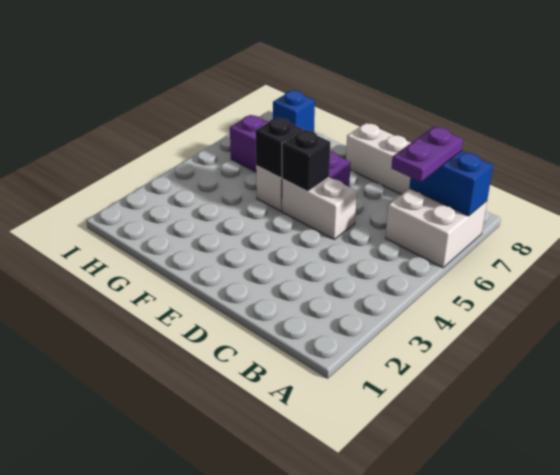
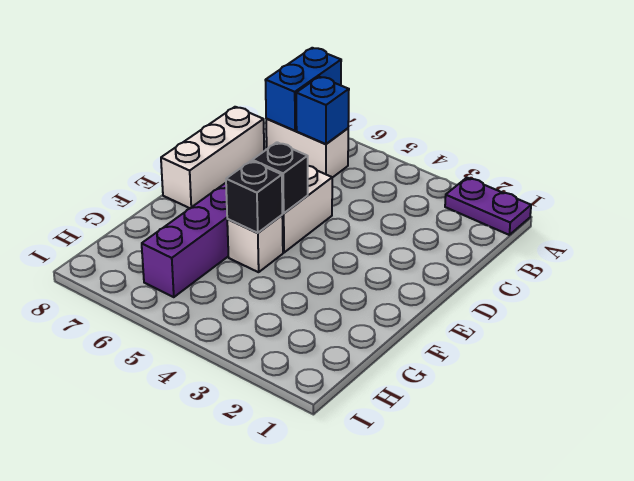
white 2x2 brick [385,188,487,268] -> white 1x2 brick [266,119,348,178]
purple 1x2 plate [392,127,463,182] -> purple 1x2 plate moved to [445,178,531,235]
blue 1x1 brick [273,90,315,132] -> blue 1x1 brick moved to [296,77,349,144]

